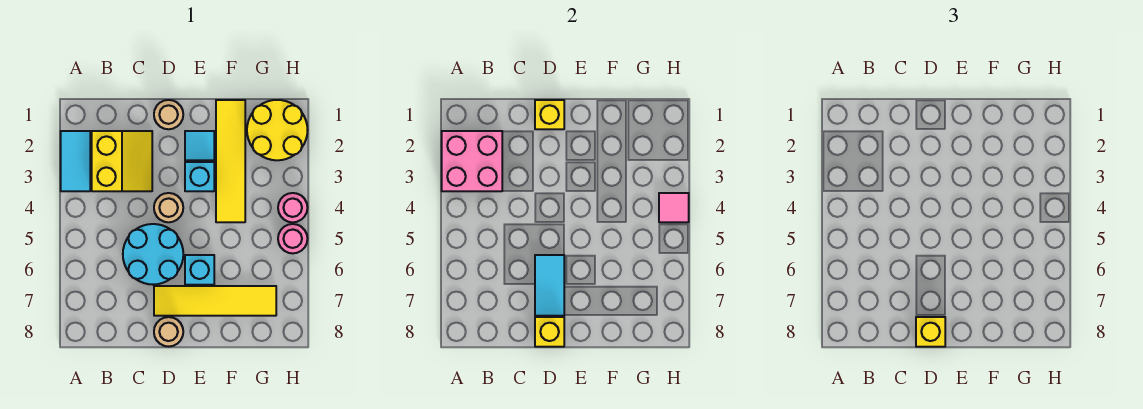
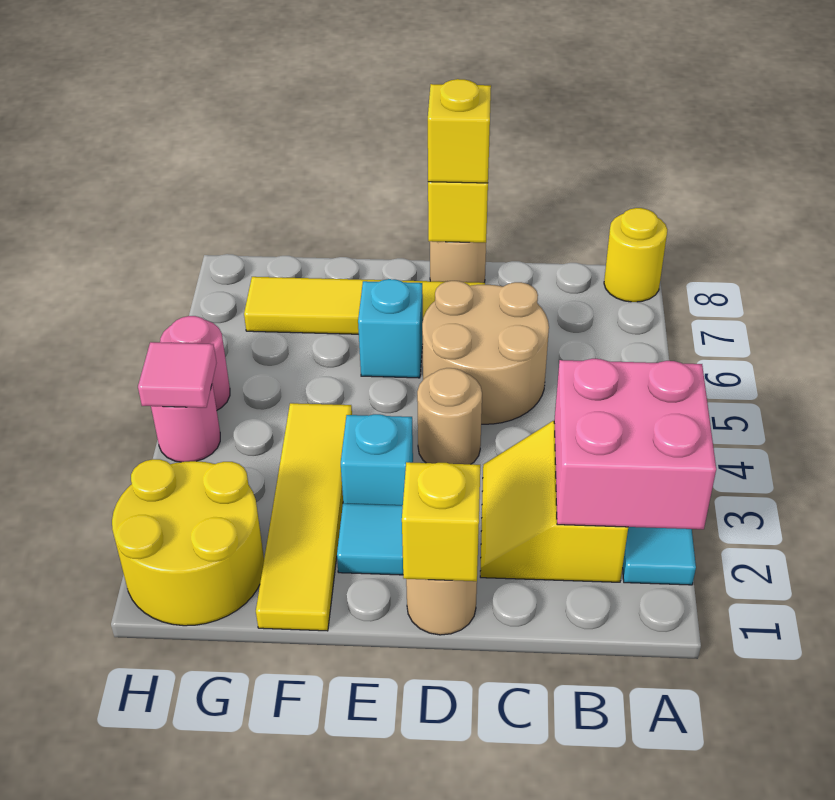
none -> yellow 1x1 round brick [604,208,667,302]
cyan 2x2 round brick [123,224,183,285] -> tan 2x2 round brick [422,281,549,424]
cyan 1x2 tile [535,255,564,316] -> none

